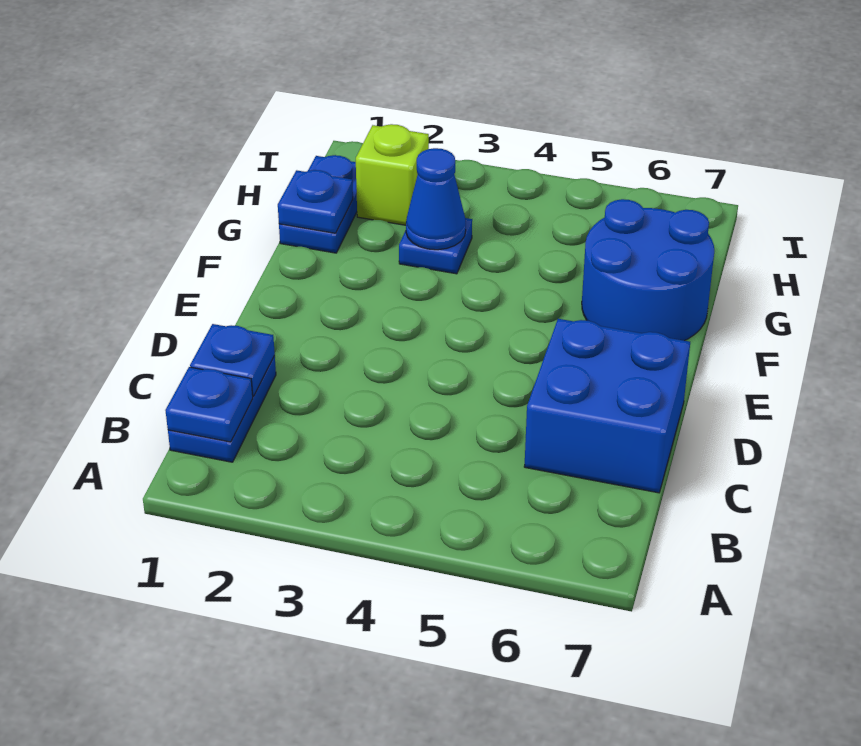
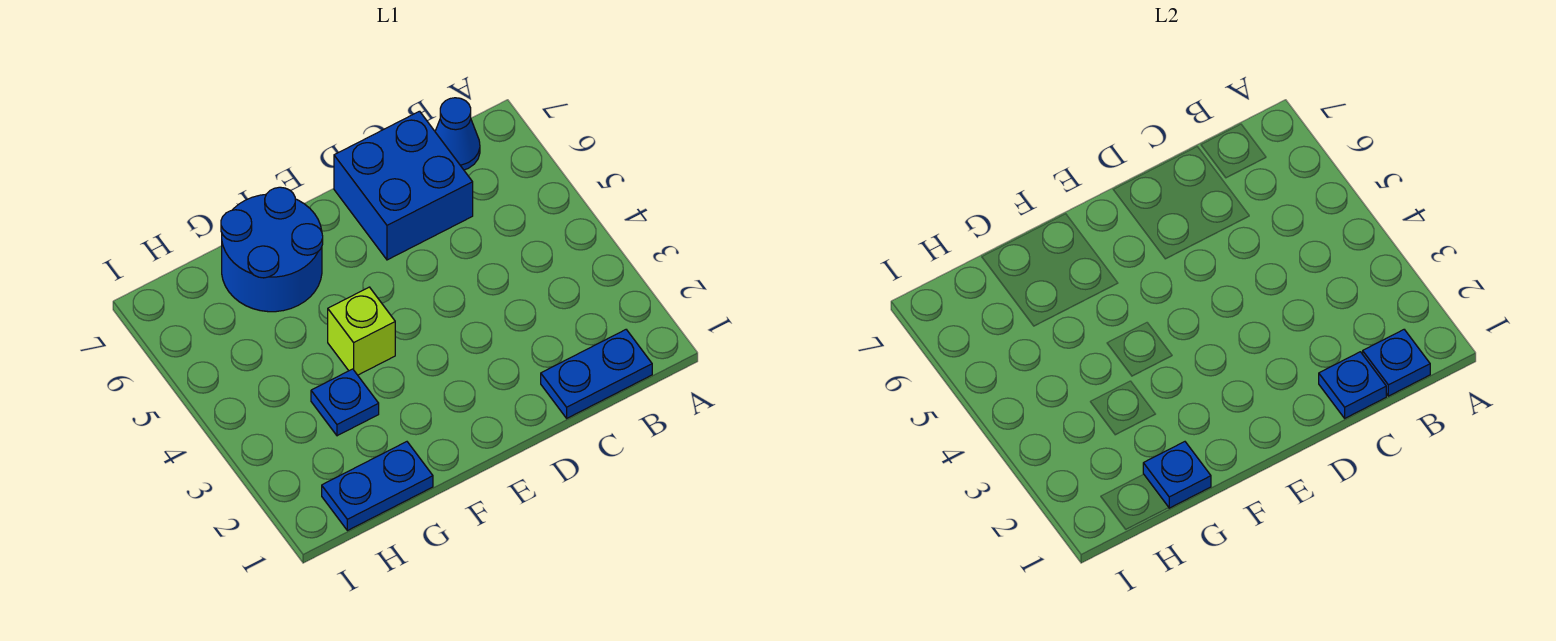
blue 1x1 cone [406,148,466,250] -> blue 1x1 cone moved to [435,98,480,170]
lime 1x1 brick [356,124,429,225] -> lime 1x1 brick moved to [328,287,395,375]

